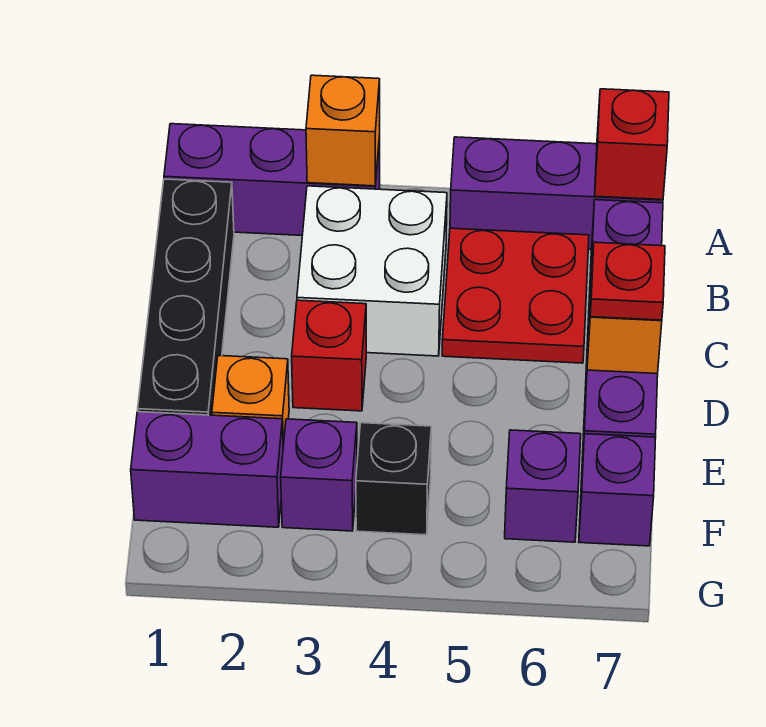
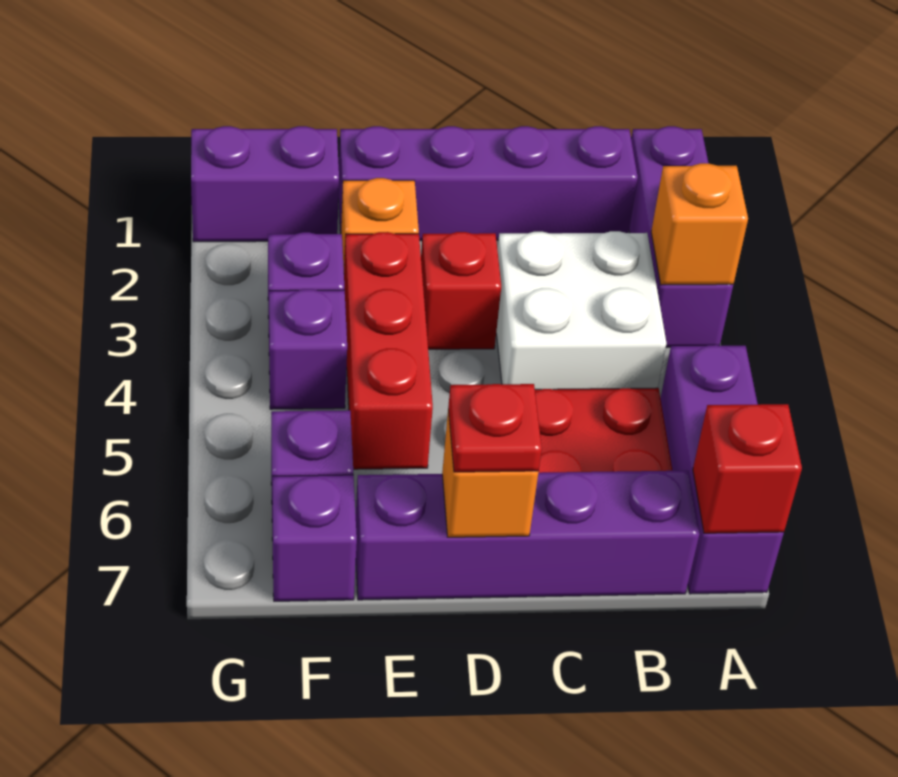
black 1x4 brick [138,179,234,415] -> purple 1x4 brick [339,126,638,241]
none -> red 1x3 brick [344,232,433,469]
purple 1x2 brick [131,412,283,527] -> purple 1x2 brick turned to [191,126,339,242]
black 1x1 brick [356,423,431,535] -> purple 1x1 brick [269,289,347,409]

